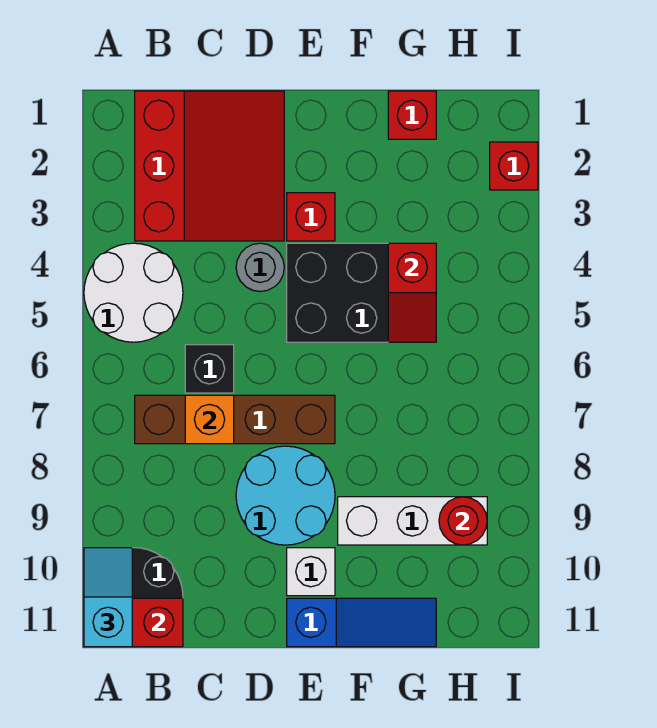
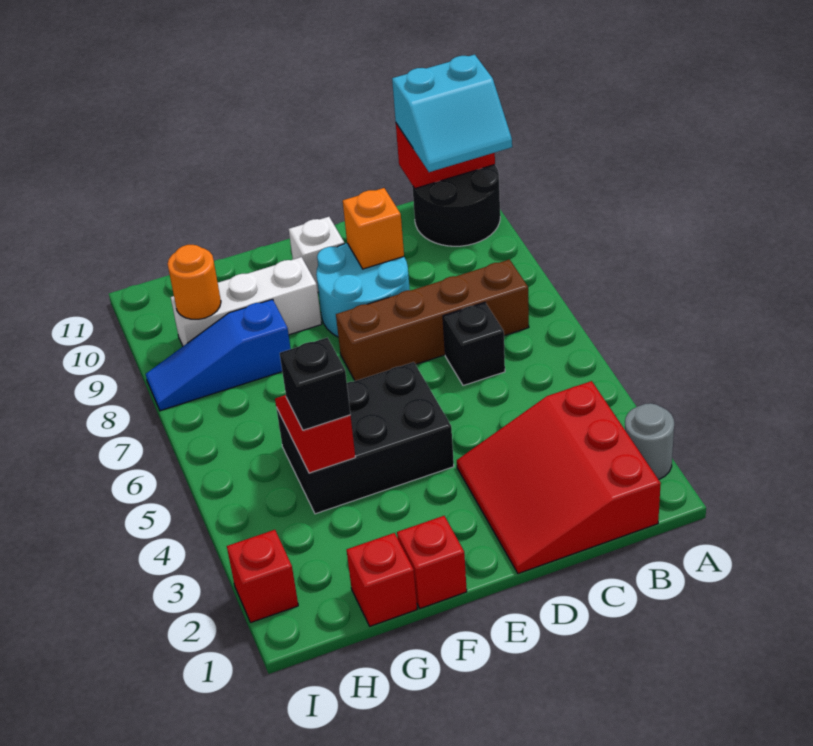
white 2x2 round brick [84,243,183,342] -> none
cyan 1x2 slope [84,548,132,647] -> cyan 2x2 slope [392,55,512,172]
orange 1x1 brick [185,395,234,444] -> orange 1x1 brick moved to [343,188,404,269]
grey 1x1 round brick [236,243,284,292] -> grey 1x1 round brick moved to [625,403,674,480]
red 1x1 brick [287,193,335,241] -> red 1x1 brick moved to [397,516,467,608]
blue 1x3 slope [287,598,436,647] -> blue 1x3 slope moved to [146,299,291,411]
none -> black 1x1 brick [280,338,350,430]
red 1x1 round brick [439,497,487,545] -> orange 1x1 round brick [168,245,221,319]

